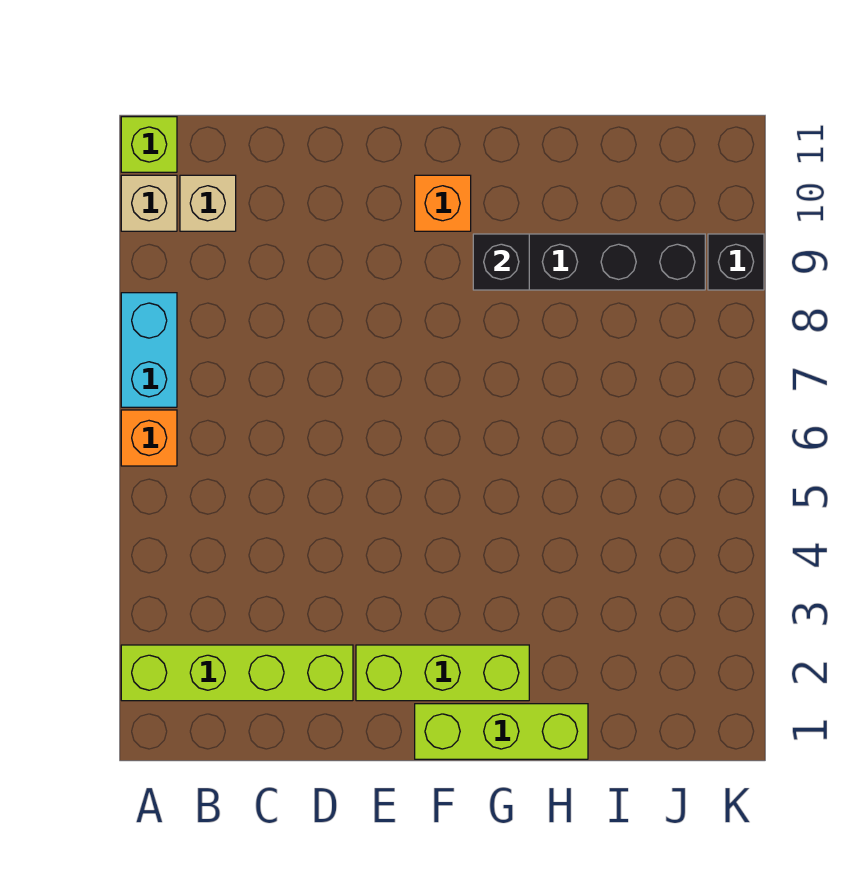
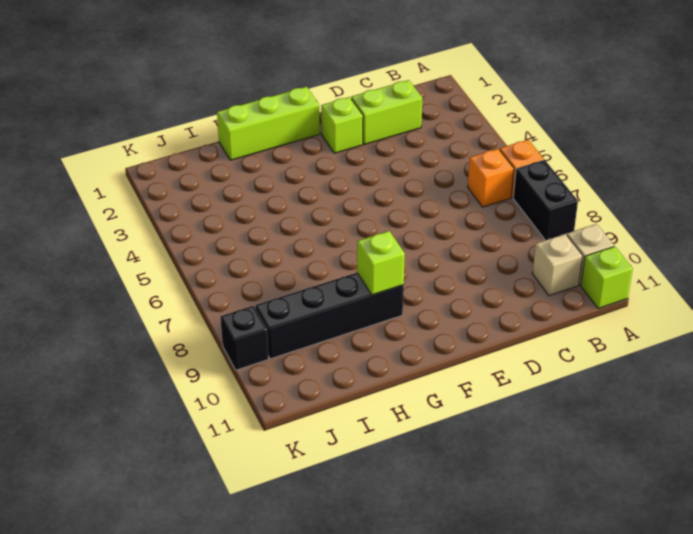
lime 1x4 brick [121,645,353,701] -> lime 1x2 brick [351,80,422,145]
cyan 1x2 brick [121,293,177,407] -> black 1x2 brick [513,160,578,240]
lime 1x3 brick [356,645,529,701] -> lime 1x1 brick [321,97,363,153]
orange 1x1 brick [415,175,471,231] -> orange 1x1 brick moved to [468,149,514,207]
black 1x1 brick [473,234,529,290] -> lime 1x1 brick [357,231,405,295]

